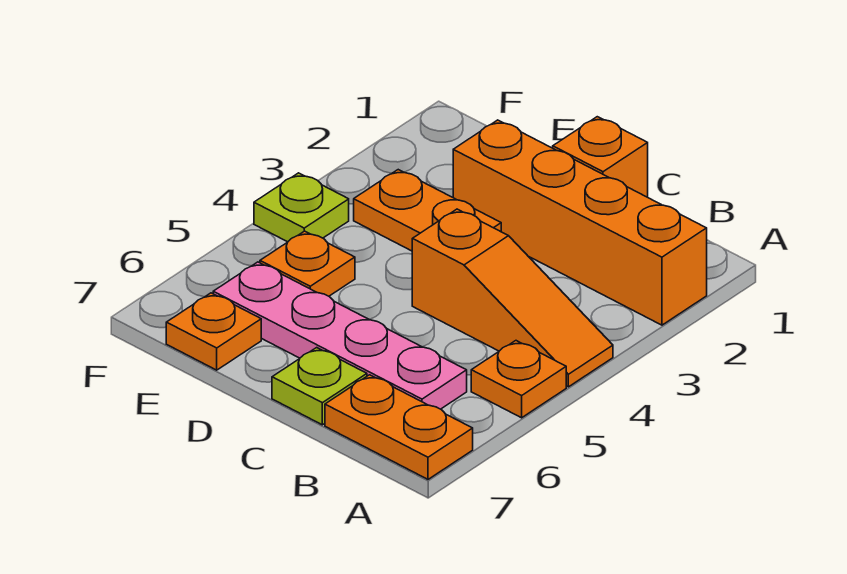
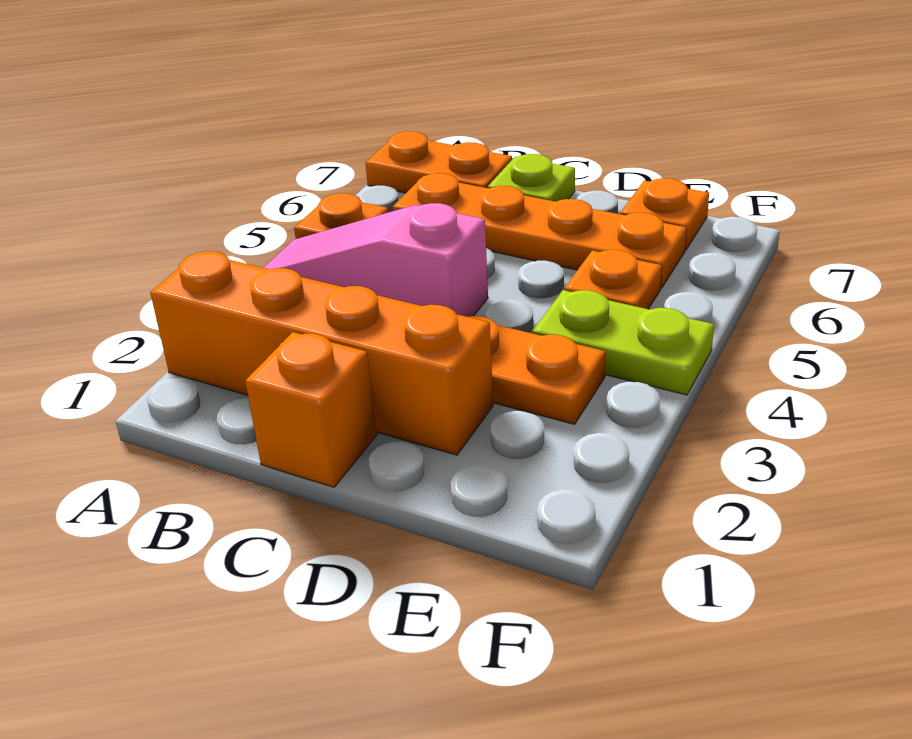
orange 1x3 slope [412,209,613,387] -> pink 1x3 slope [264,203,488,317]
pink 1x4 plate [213,262,467,409] -> orange 1x4 plate [393,173,686,288]
lime 1x1 plate [254,173,349,242] -> lime 1x2 plate [532,290,714,395]

